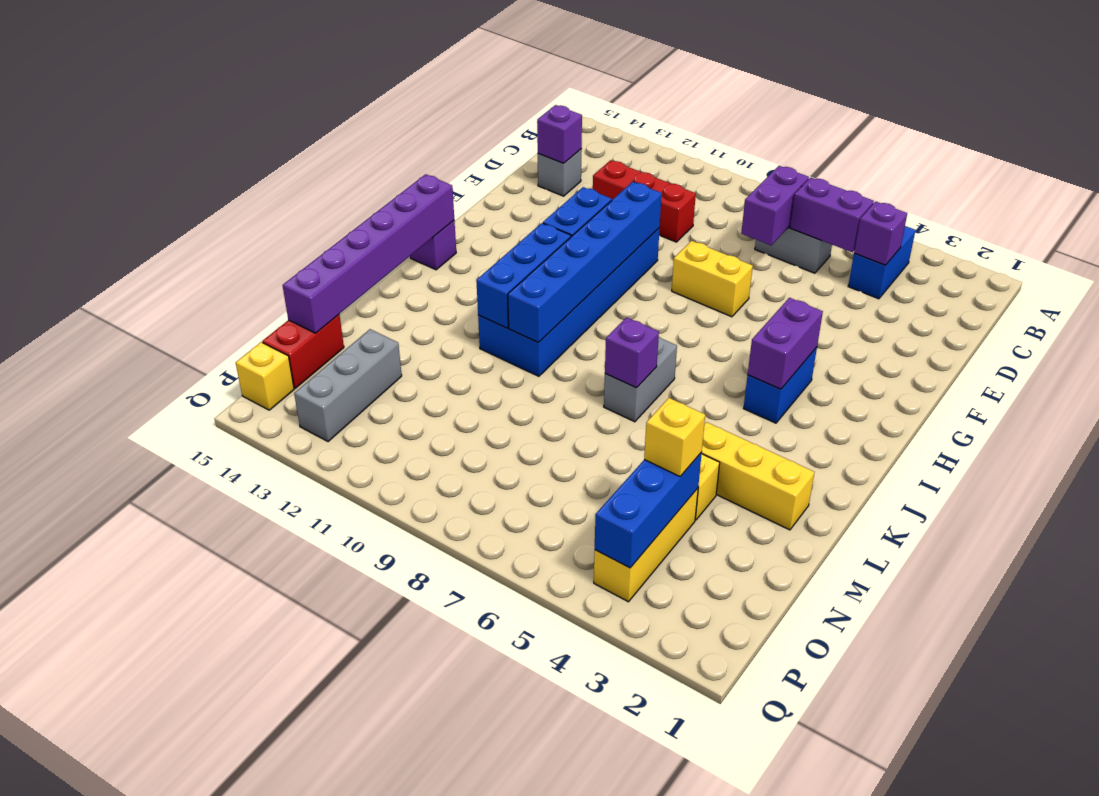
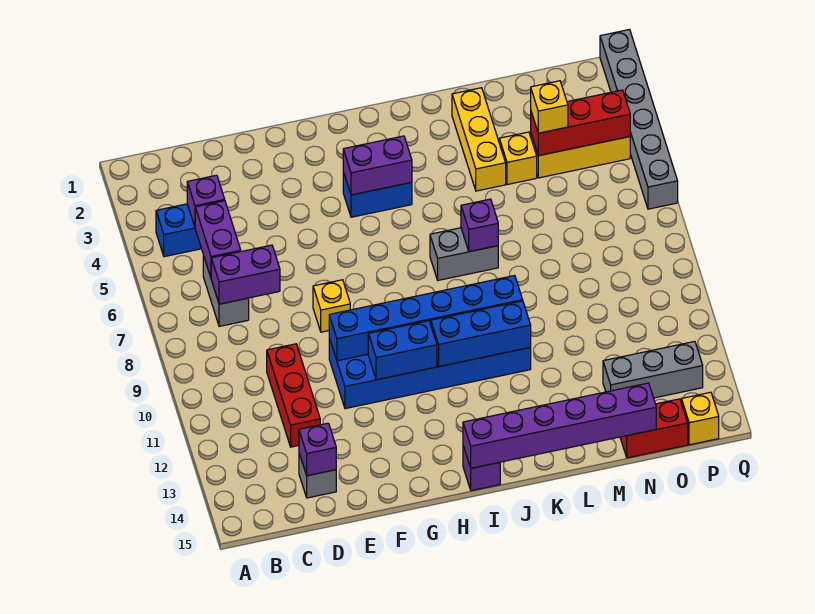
yellow 1x2 brick [672,241,753,317] -> yellow 1x1 brick [313,280,350,332]
blue 1x3 brick [595,452,702,568] -> red 1x3 brick [531,90,630,156]
none -> grey 1x6 brick [600,30,678,209]

